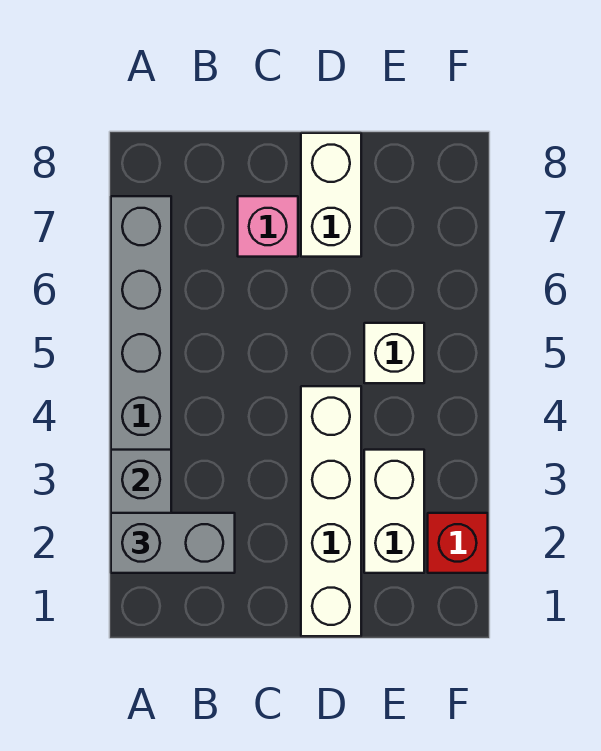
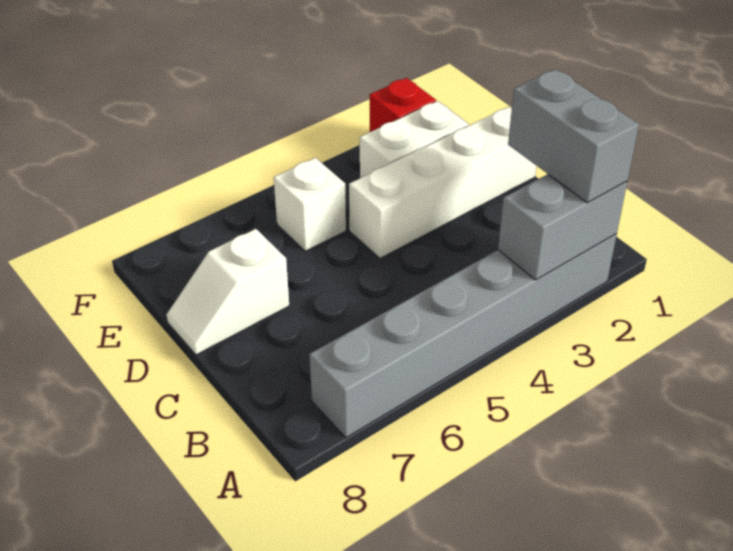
pink 1x1 brick [238,196,298,257] -> none
white 1x2 brick [301,133,361,257] -> white 1x2 slope [166,229,289,355]

